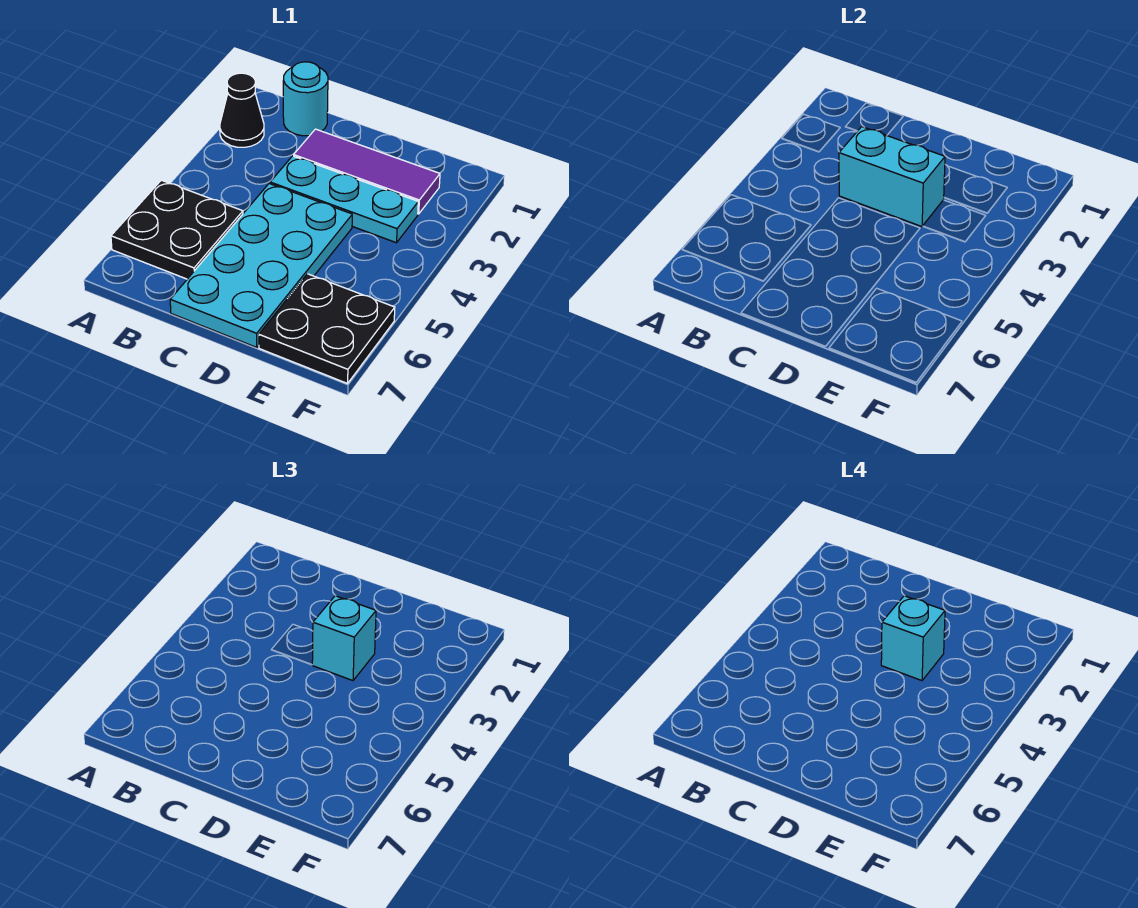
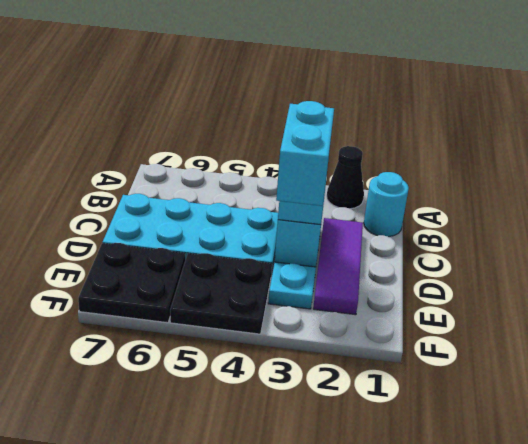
black 2x2 plate [111,180,243,279] -> black 2x2 plate moved to [170,253,272,334]
cyan 1x1 brick [881,596,945,681] -> cyan 1x2 brick [276,101,334,206]

